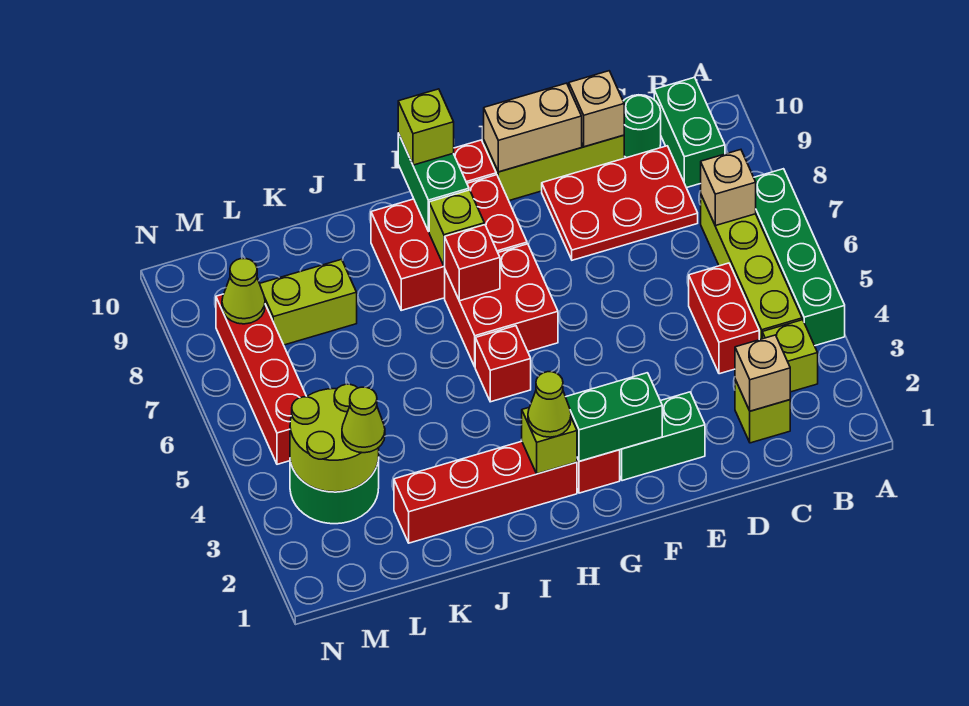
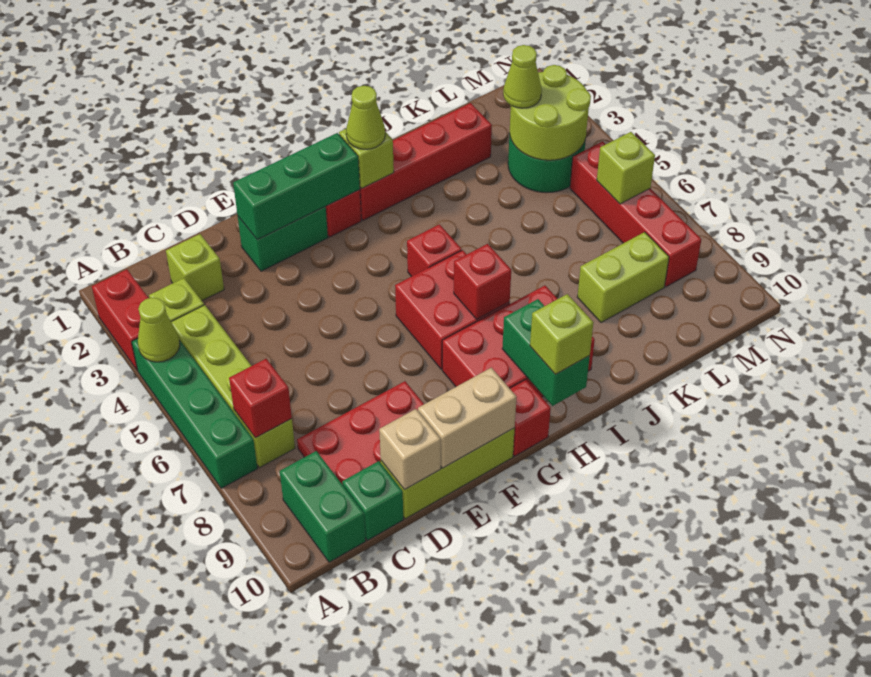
tan 1x1 brick [701,150,756,226] -> red 1x1 brick [229,359,292,438]
tan 1x1 brick [735,335,790,411] -> none
red 1x2 brick [689,263,759,374] -> red 1x2 brick moved to [92,269,148,371]
green 1x1 round brick [623,95,661,158] -> green 1x1 brick [342,461,403,540]
green 1x2 brick [566,373,662,461] -> green 1x3 brick [233,133,360,240]
lime 1x1 brick [429,190,484,266] -> lime 1x1 brick moved to [597,132,655,204]
lime 1x1 cone [222,259,265,324] -> lime 1x1 cone moved to [138,298,180,362]

